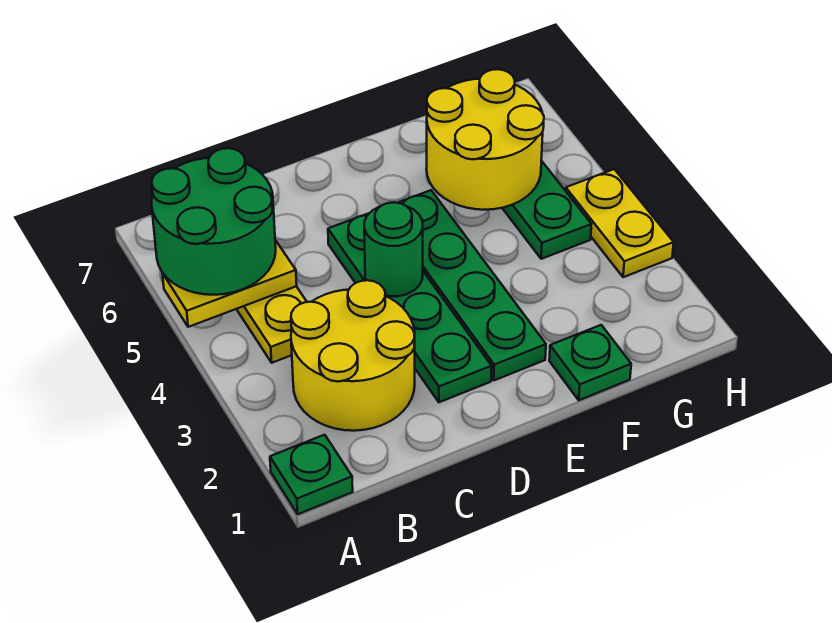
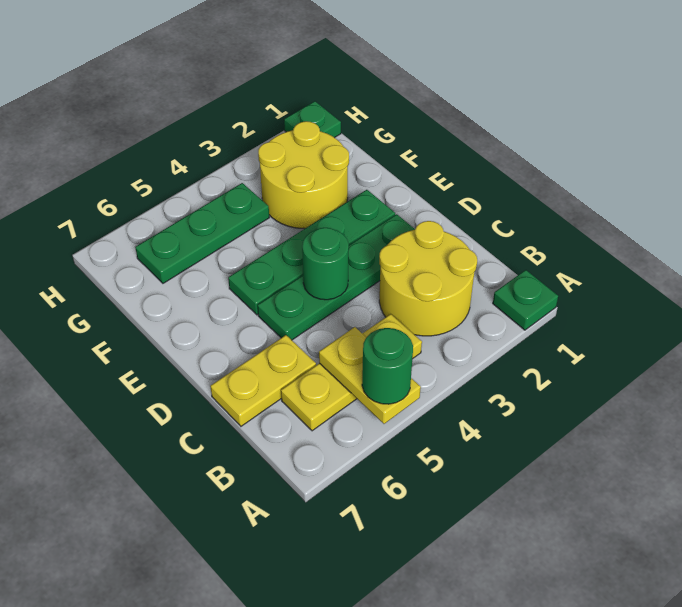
green 2x2 round brick [152,148,276,295] -> green 1x1 round brick [362,328,413,404]
green 1x1 plate [549,325,631,400] -> green 1x1 plate moved to [284,101,341,138]
yellow 2x2 round brick [426,69,544,210] -> yellow 2x2 round brick moved to [258,121,349,228]
yellow 1x2 plate [566,169,674,277] -> yellow 1x2 plate moved to [210,335,316,426]

